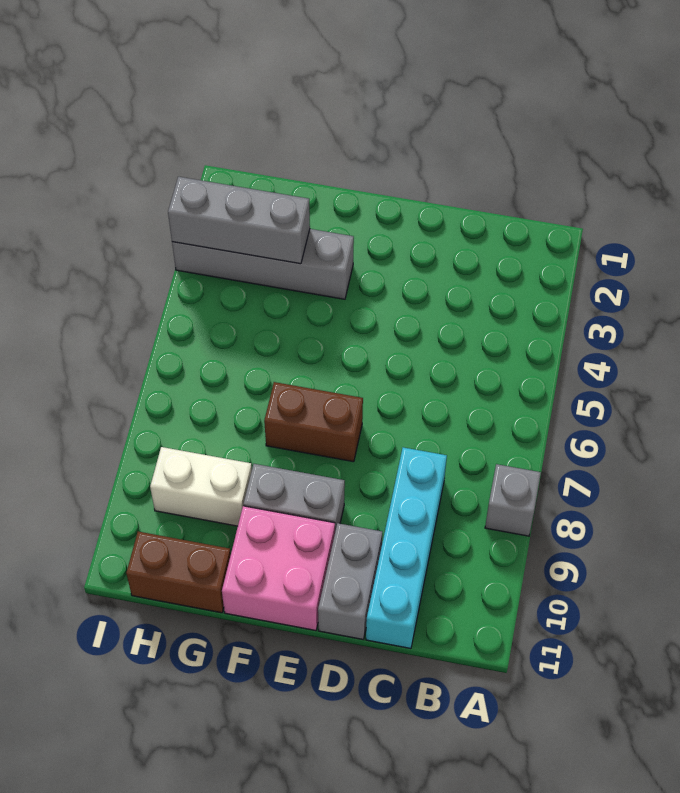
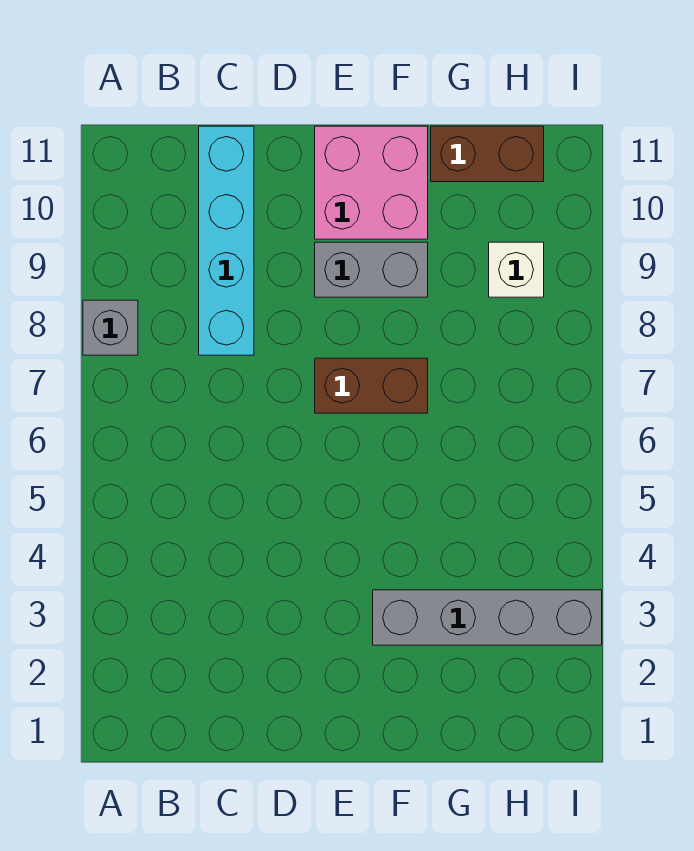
grey 1x2 brick [318,523,382,639] -> none
grey 1x3 brick [168,177,310,264] -> none
white 1x2 brick [150,447,252,526] -> white 1x1 brick [489,242,544,297]

